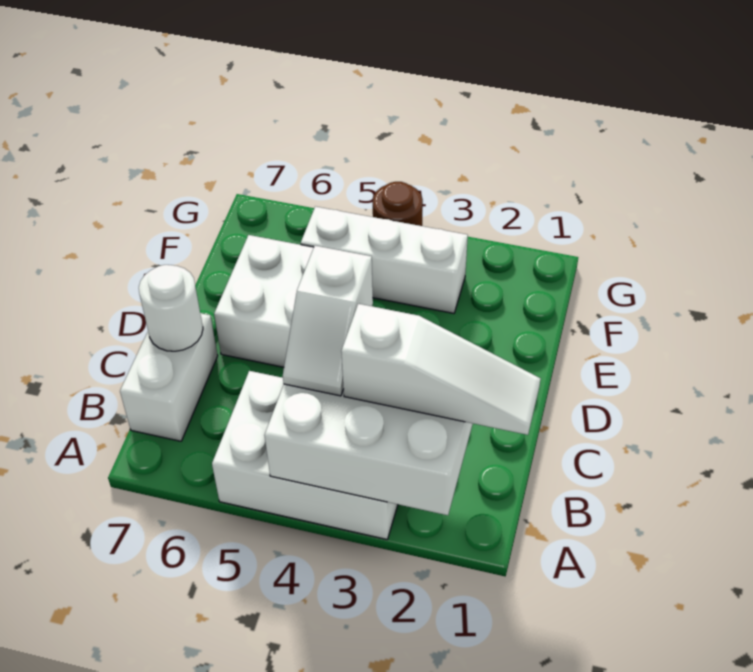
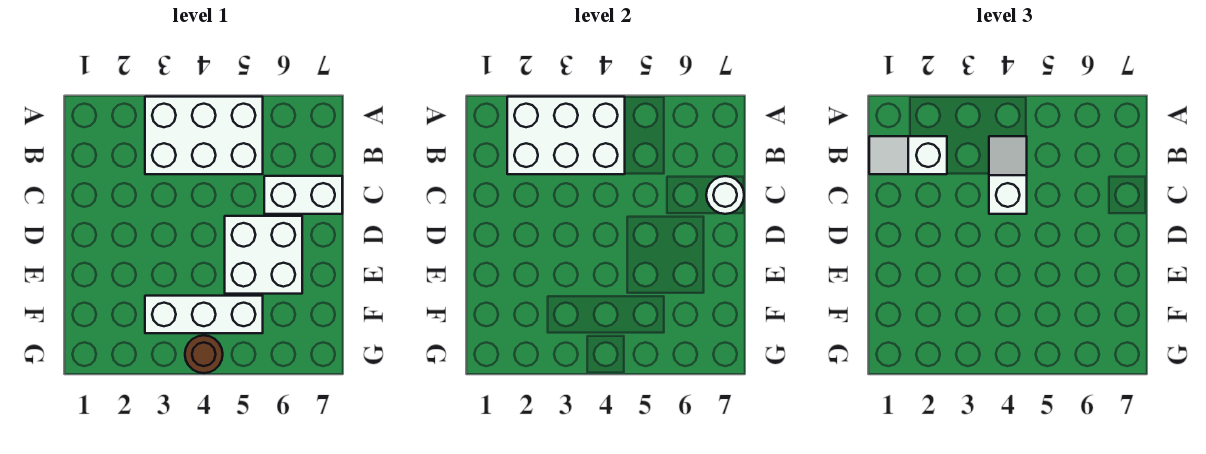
white 1x3 slope [341,304,541,435] -> white 1x2 slope [869,136,947,174]
white 1x2 brick [120,313,218,441] -> white 1x2 brick turned to [264,176,342,214]

